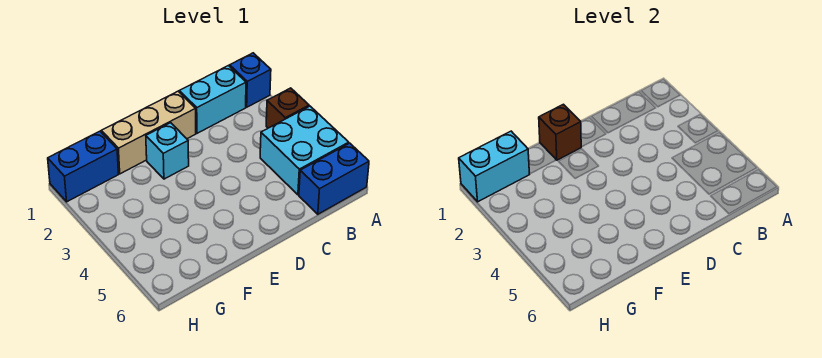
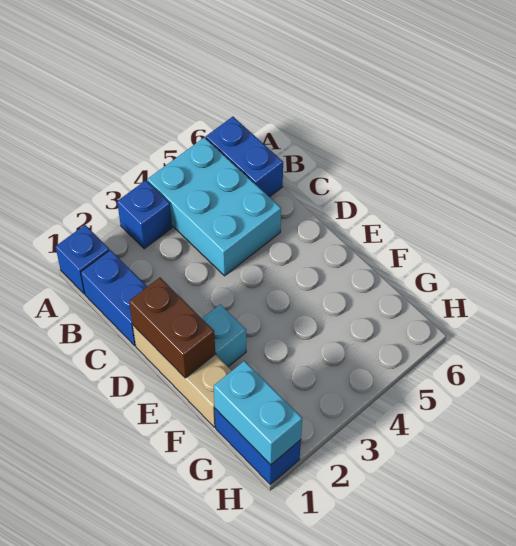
brown 1x1 brick [266,88,309,128] -> blue 1x1 brick [117,180,172,249]
cyan 2x2 brick [260,106,349,195] -> cyan 2x3 brick [147,137,281,276]
cyan 1x2 brick [179,66,246,133] -> blue 1x2 brick [81,250,147,346]
brown 1x1 brick [539,104,581,160] -> brown 1x2 brick [129,277,215,378]

